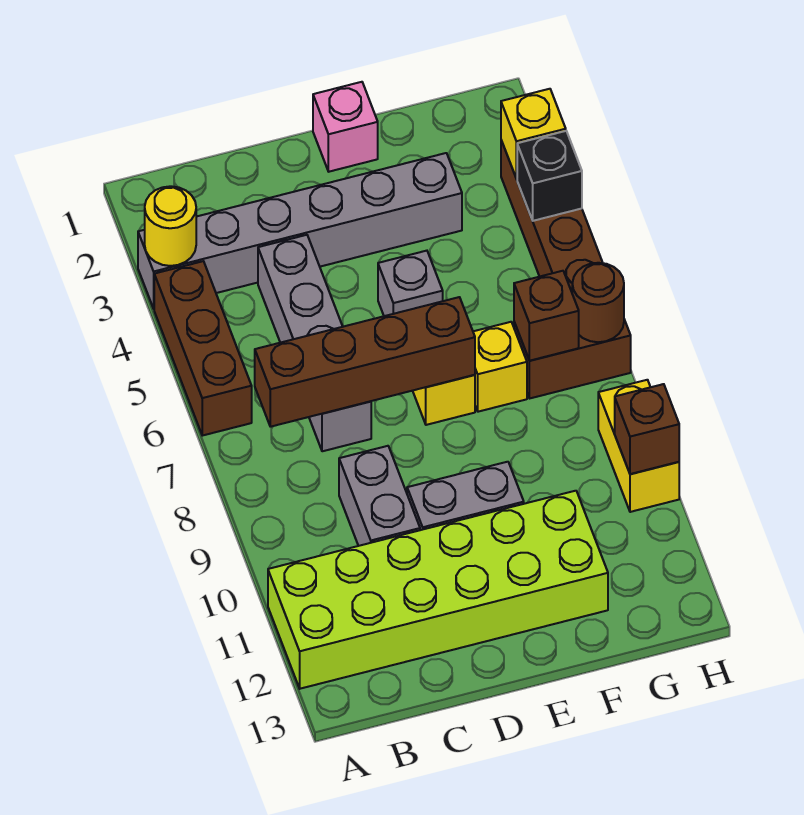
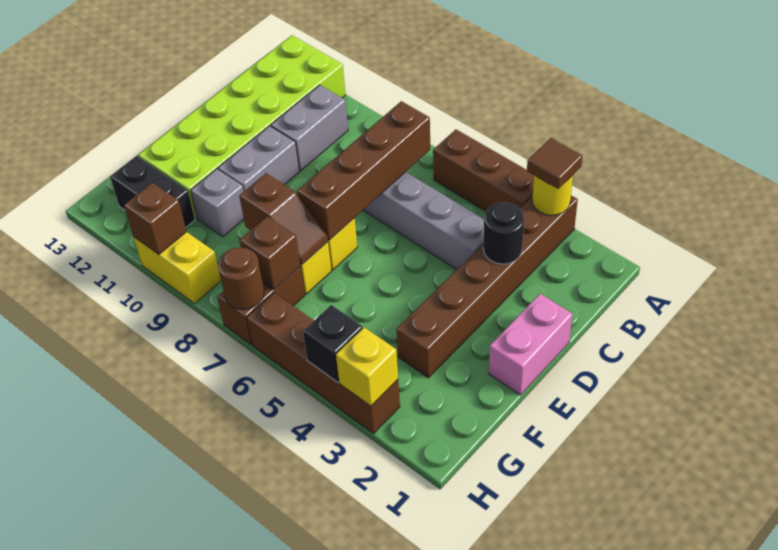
grey 1x6 brick [138,153,462,309] -> brown 1x6 brick [396,196,578,378]
none -> brown 1x1 tile [527,138,582,189]
none -> black 1x1 round brick [483,202,524,264]
grey 1x2 brick [339,446,420,546] -> grey 1x2 brick turned to [271,85,348,171]
pink 1x1 brick [313,82,378,172] -> pink 1x2 brick [489,294,573,395]
grey 1x1 brick [378,251,443,316] -> grey 1x1 brick moved to [191,169,244,237]
none -> brown 1x2 slope [239,173,328,265]
none -> black 1x2 brick [110,156,195,227]

